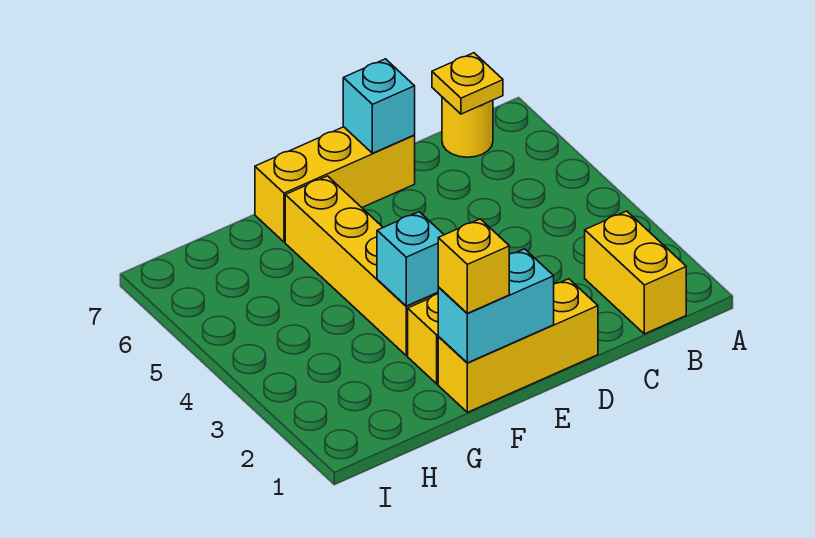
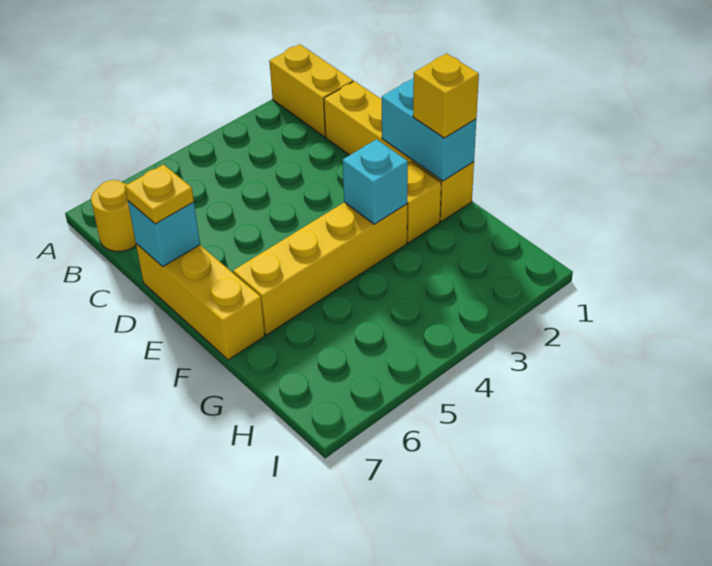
yellow 1x2 brick [585,211,686,334] -> yellow 1x2 brick turned to [269,44,353,137]
yellow 1x1 plate [432,53,503,114] -> yellow 1x1 plate moved to [125,165,194,224]
yellow 1x3 brick [438,279,598,412] -> yellow 1x4 brick [324,81,474,221]

